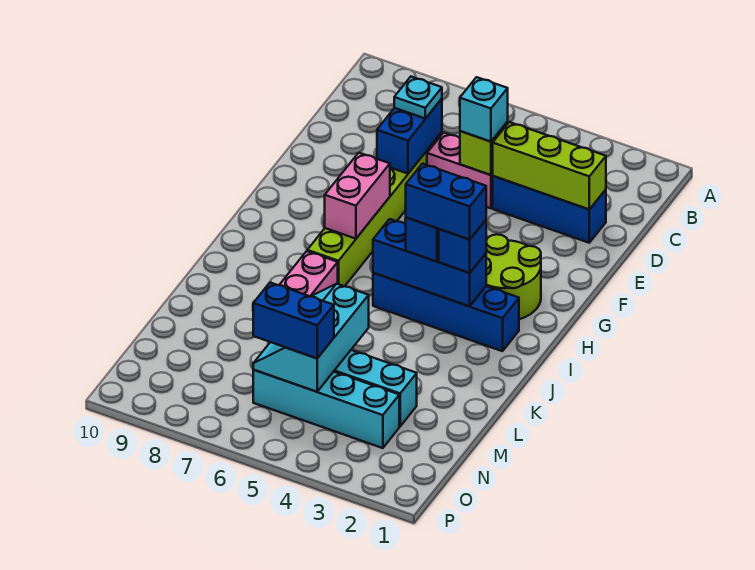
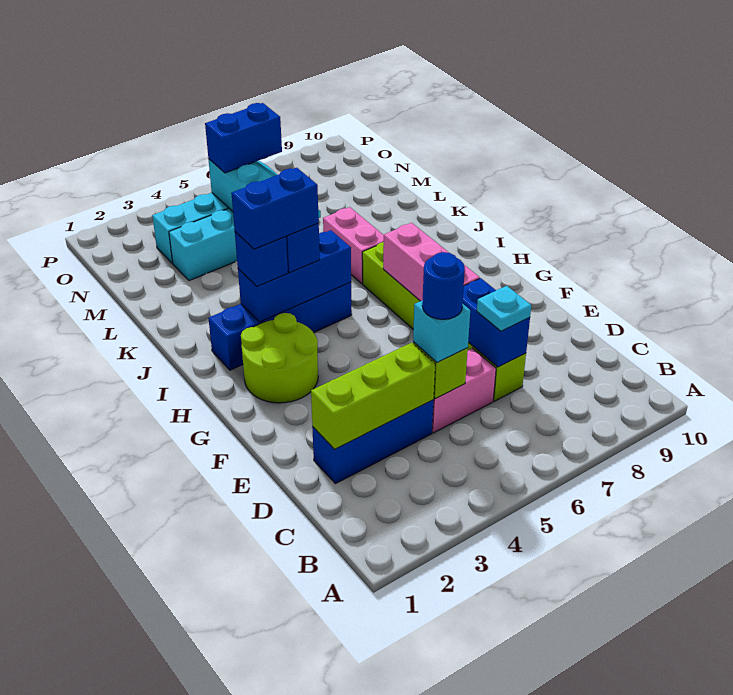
none -> blue 1x1 round brick [422,252,465,319]
pink 1x2 brick [325,153,390,239] -> pink 1x3 brick [383,223,480,301]

